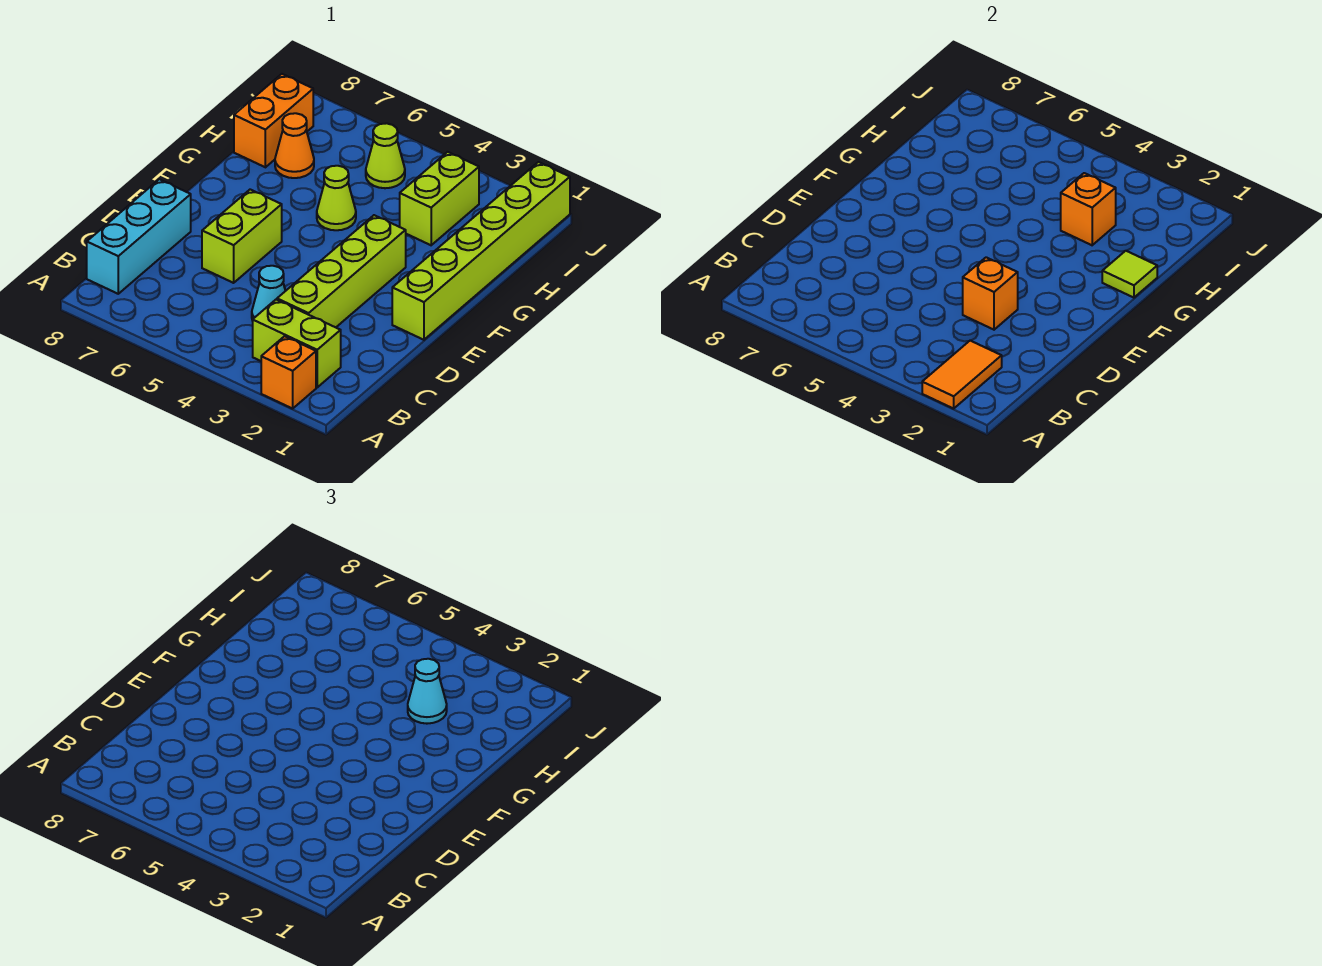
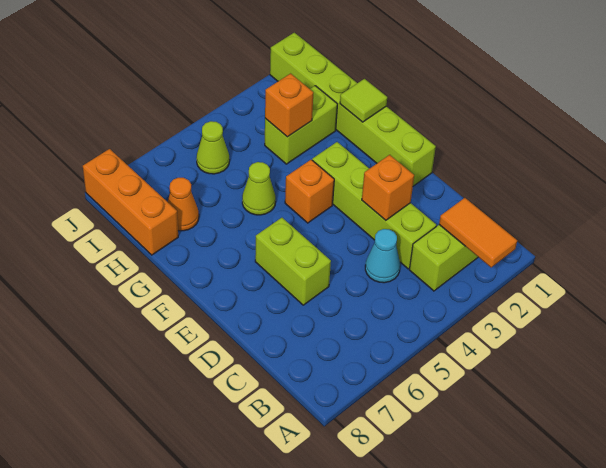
orange 1x1 brick [261,336,316,409] -> orange 1x1 brick moved to [285,160,334,223]
cyan 1x3 brick [87,179,191,294] -> none
lime 1x2 brick [400,152,479,245] -> lime 1x2 brick turned to [265,86,337,164]
cyan 1x1 cone [408,659,447,724] -> none
orange 1x2 brick [234,74,313,167] -> orange 1x3 brick [83,149,178,255]

